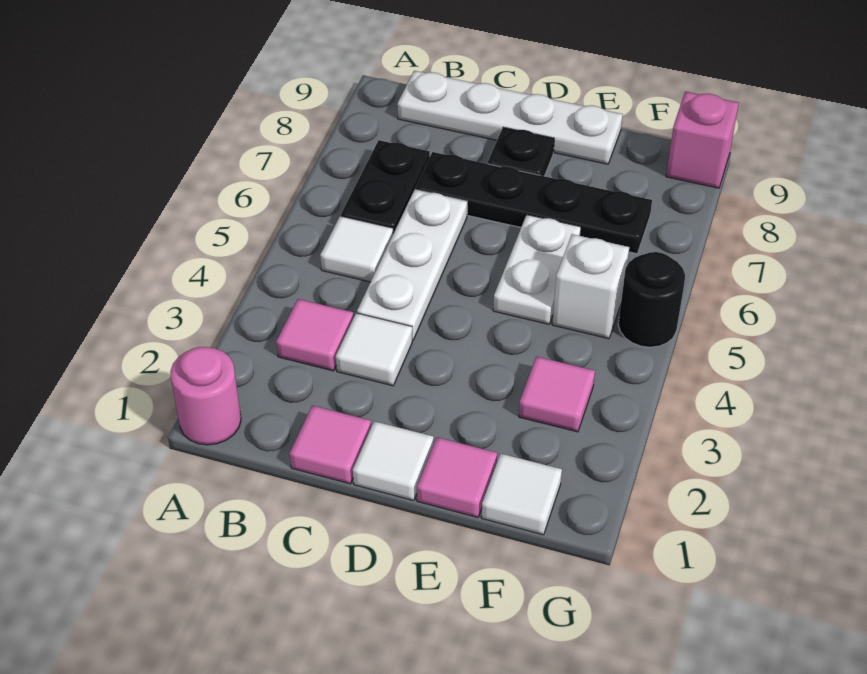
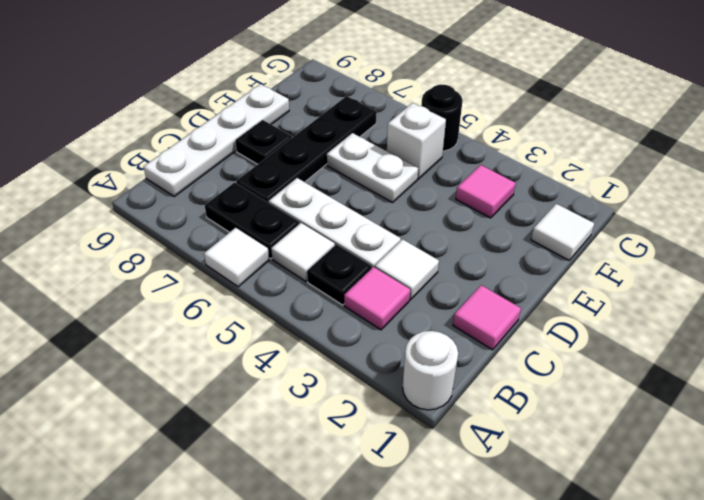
pink 1x1 round brick [170,347,241,445] -> white 1x1 round brick [403,331,458,410]
none -> black 1x1 plate [307,244,372,305]
white 1x1 tile [353,421,434,501] -> white 1x1 tile moved to [204,228,269,287]
pink 1x1 tile [417,437,497,517] -> none
pink 1x1 brick [666,92,739,188] -> none

